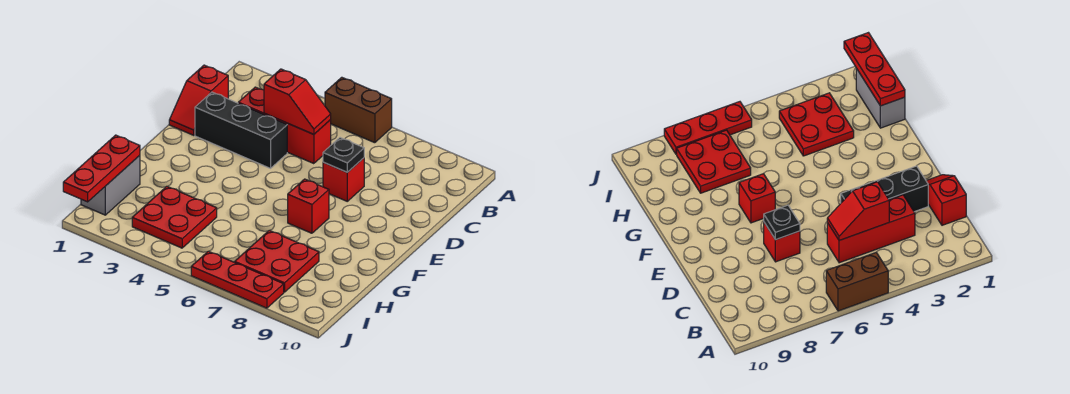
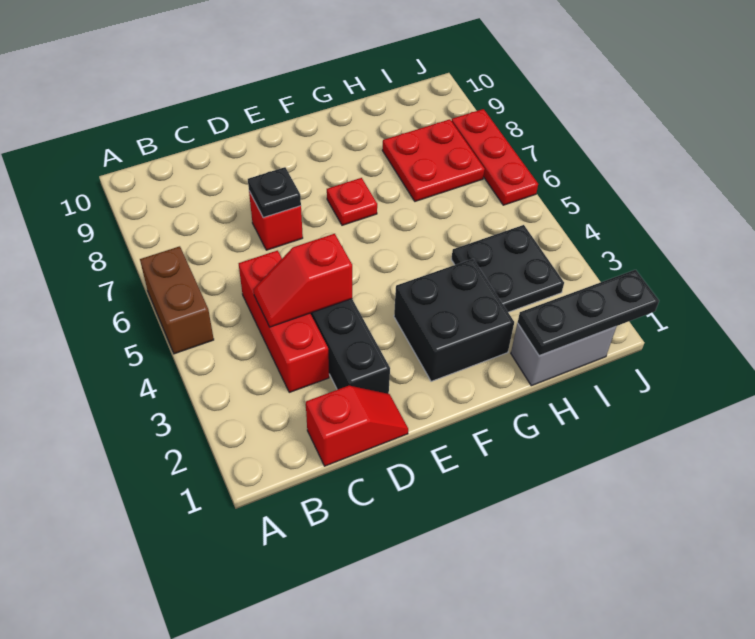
red 1x2 slope [264,69,331,134] -> red 1x2 slope turned to [253,234,352,327]
none -> black 2x2 brick [394,259,514,381]
red 1x1 brick [288,179,329,233] -> red 1x1 plate [327,178,377,225]
red 1x3 plate [63,135,140,202] -> black 1x3 plate [518,270,659,356]
red 2x2 plate [132,186,217,248] -> black 2x2 plate [451,225,564,312]

